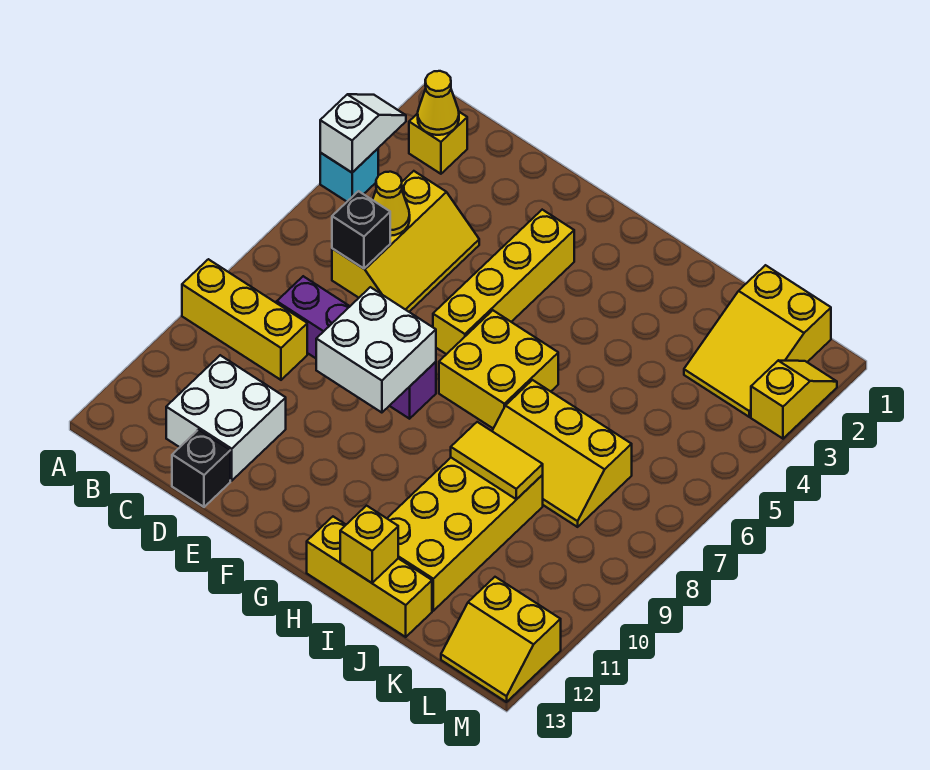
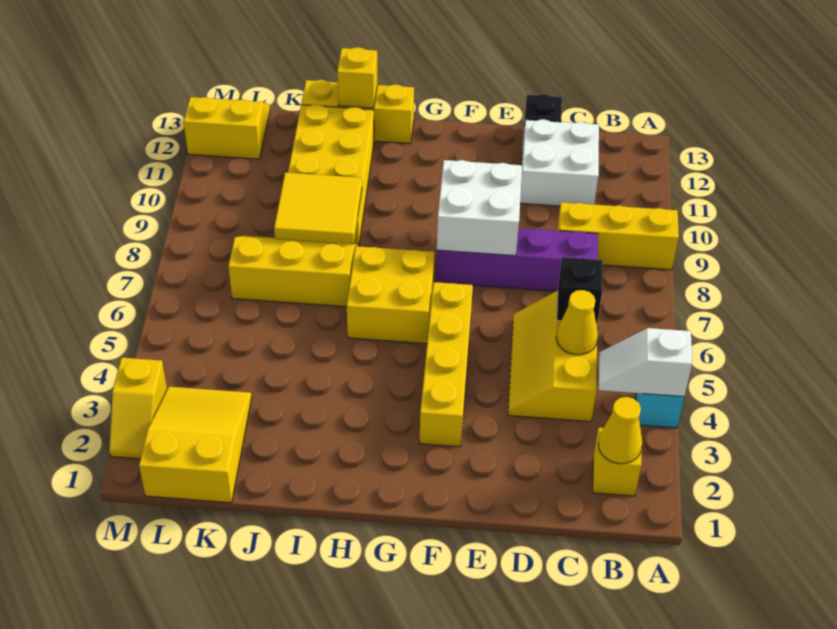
white 1x2 slope [320,94,406,172] -> white 1x2 slope turned to [599,328,692,397]
yellow 1x2 tile [451,422,543,499] -> yellow 2x2 tile [274,172,362,244]

